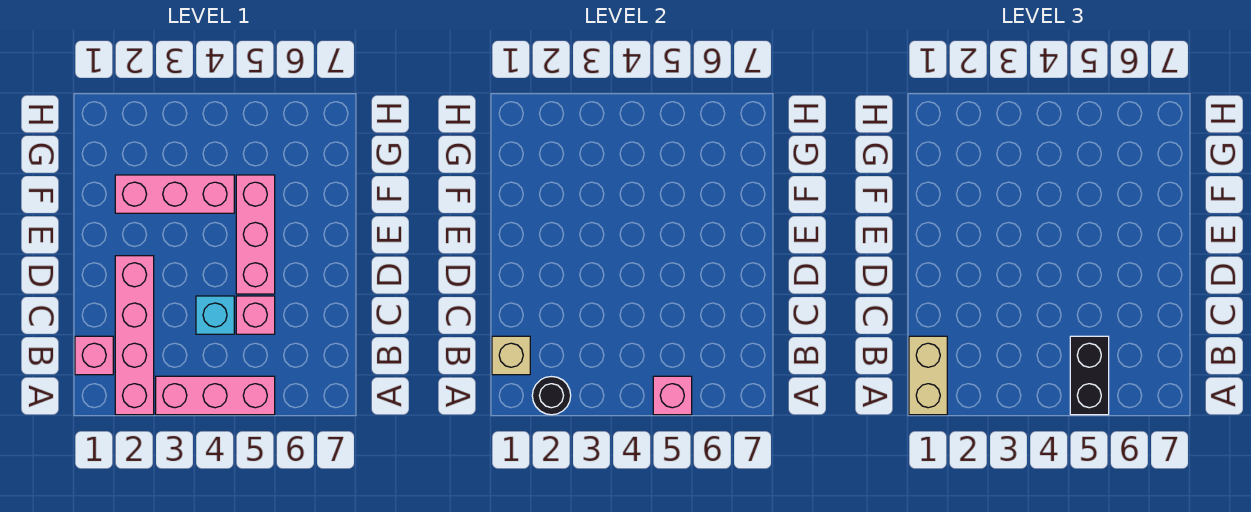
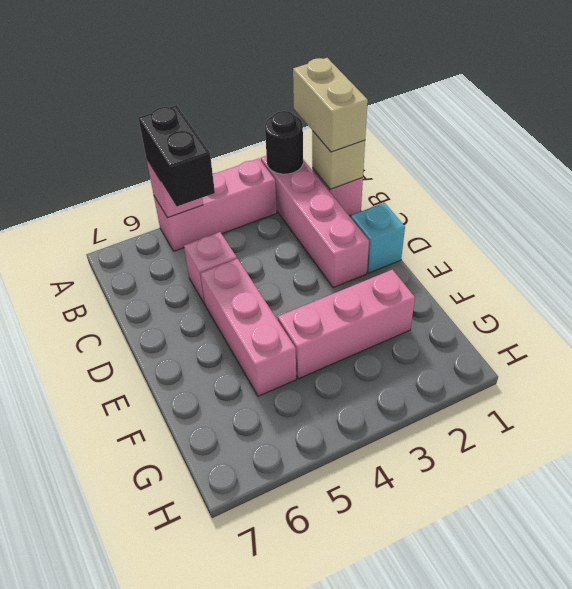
cyan 1x1 brick [196,296,234,334] -> cyan 1x1 brick moved to [351,203,405,273]

